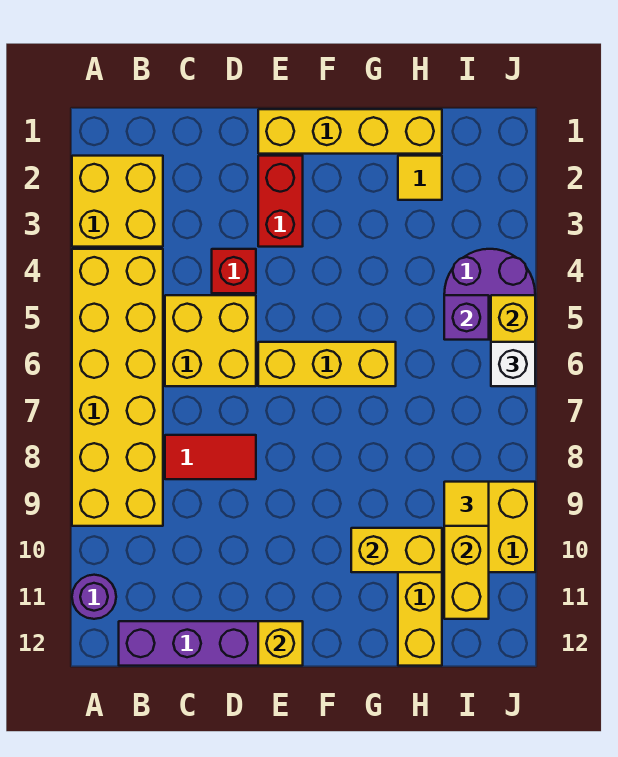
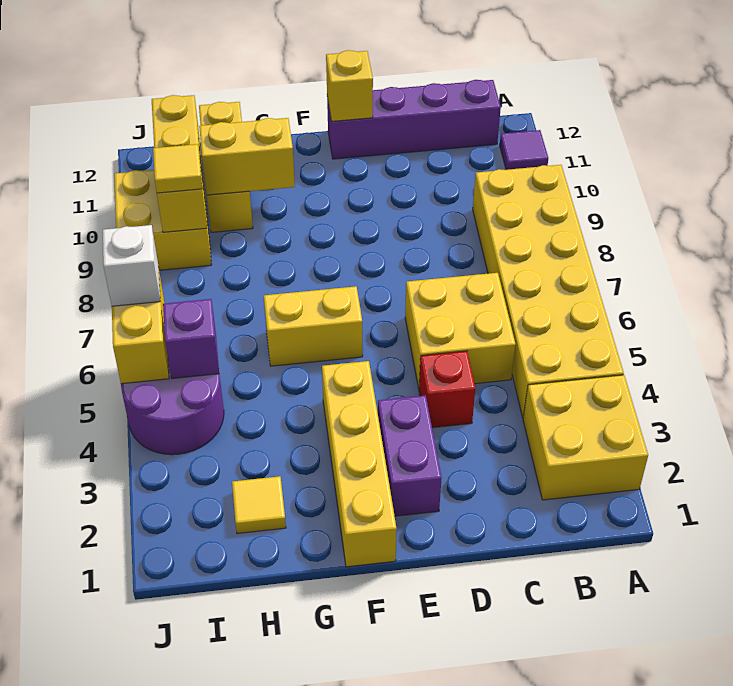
purple 1x1 round brick [72,575,116,619] -> purple 1x1 tile [500,130,548,170]
red 1x2 tile [165,435,256,479] -> none
yellow 1x4 brick [258,109,442,154] -> yellow 1x4 brick turned to [322,361,397,567]
red 1x2 brick [258,156,303,247] -> purple 1x2 brick [378,395,442,516]
yellow 1x3 brick [258,342,396,386] -> yellow 1x2 brick [264,286,363,366]

